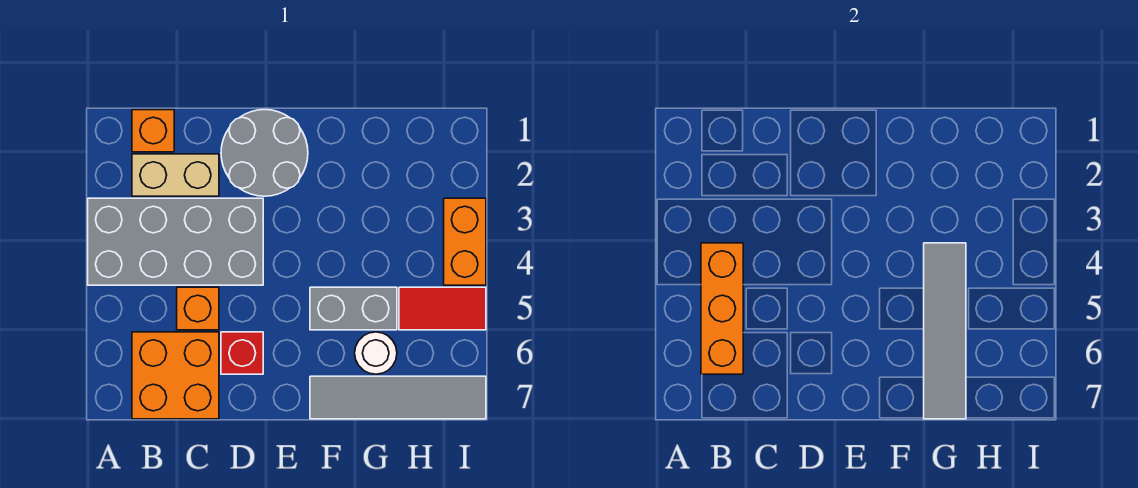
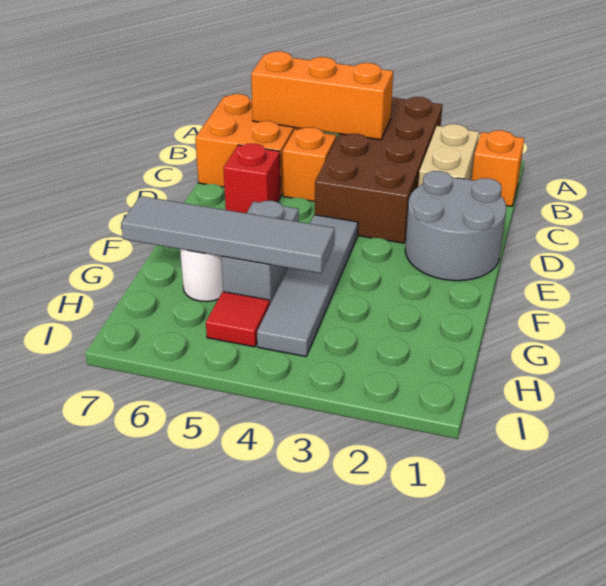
grey 2x4 brick [88,198,263,285] -> brown 2x4 brick [315,97,442,243]
grey 1x4 tile [310,376,486,419] -> grey 1x4 tile moved to [257,215,358,357]
red 1x2 tile [399,287,486,330] -> red 1x1 tile [206,292,270,347]
orange 1x2 brick [444,198,486,285] -> none

